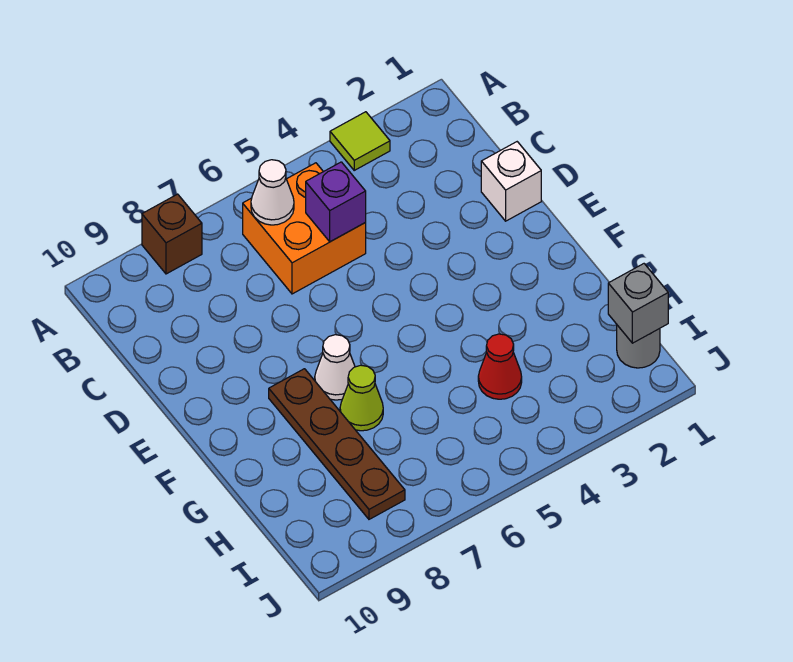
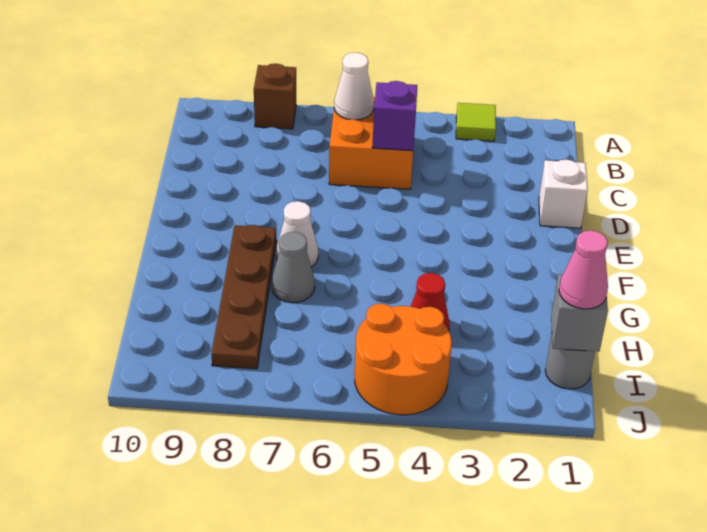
lime 1x1 cone [340,365,383,431] -> grey 1x1 cone [272,232,315,303]
none -> pink 1x1 cone [559,230,608,309]
none -> orange 2x2 round brick [355,304,452,415]

